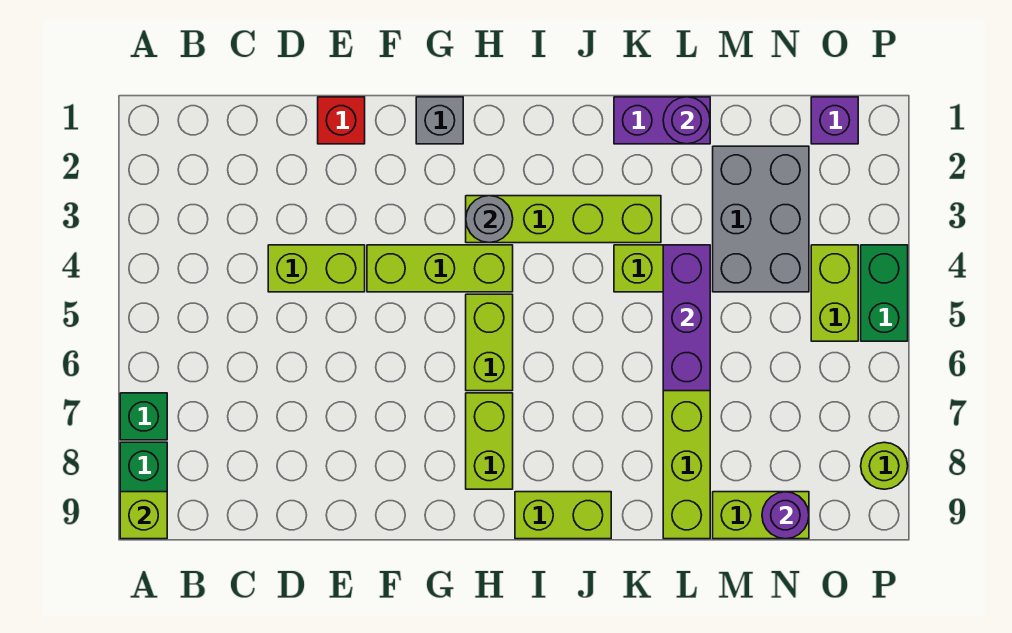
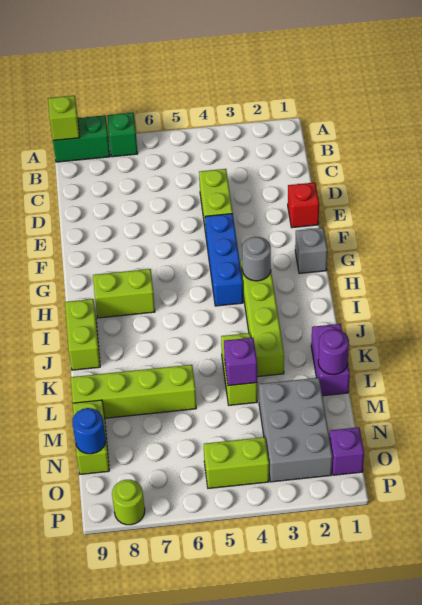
lime 1x3 brick [367,245,513,292] -> blue 1x3 brick [205,214,243,306]
lime 1x2 brick [466,294,513,391] -> none
purple 1x3 brick [663,245,710,391] -> purple 1x1 brick [224,338,257,386]
grey 2x3 brick [713,146,809,292] -> grey 2x3 brick turned to [259,378,332,482]
purple 1x1 round brick [762,492,809,539] -> blue 1x1 round brick [72,408,106,454]
green 1x2 brick [861,245,908,341] -> none

